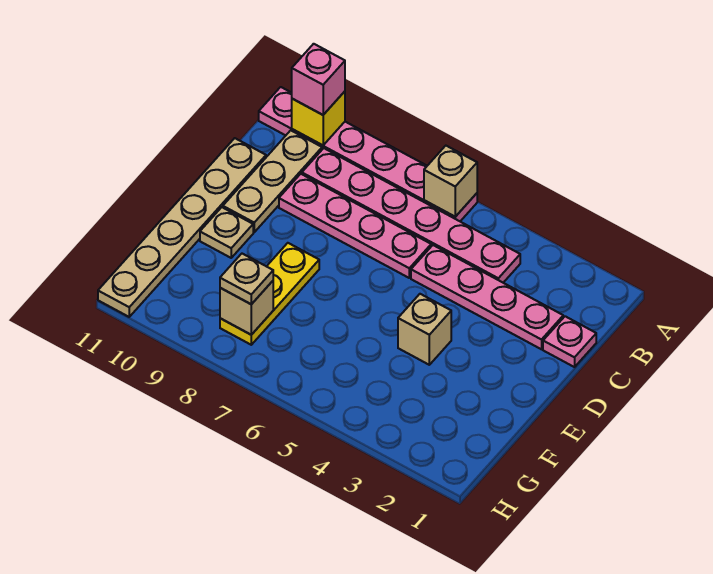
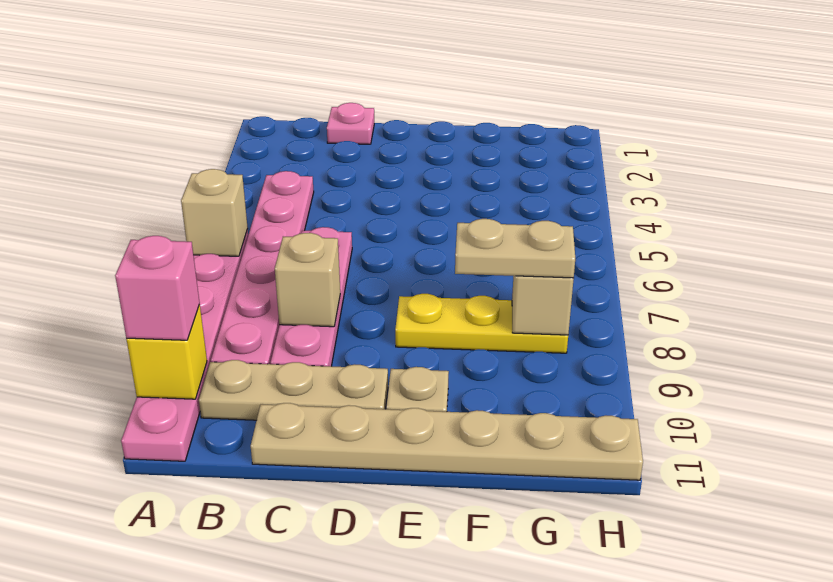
pink 1x4 plate [411,245,563,349] -> none
tan 1x1 brick [398,294,451,365] -> tan 1x1 brick moved to [275,233,340,327]
tan 1x1 plate [220,254,273,304] -> tan 1x2 plate [455,219,575,278]

